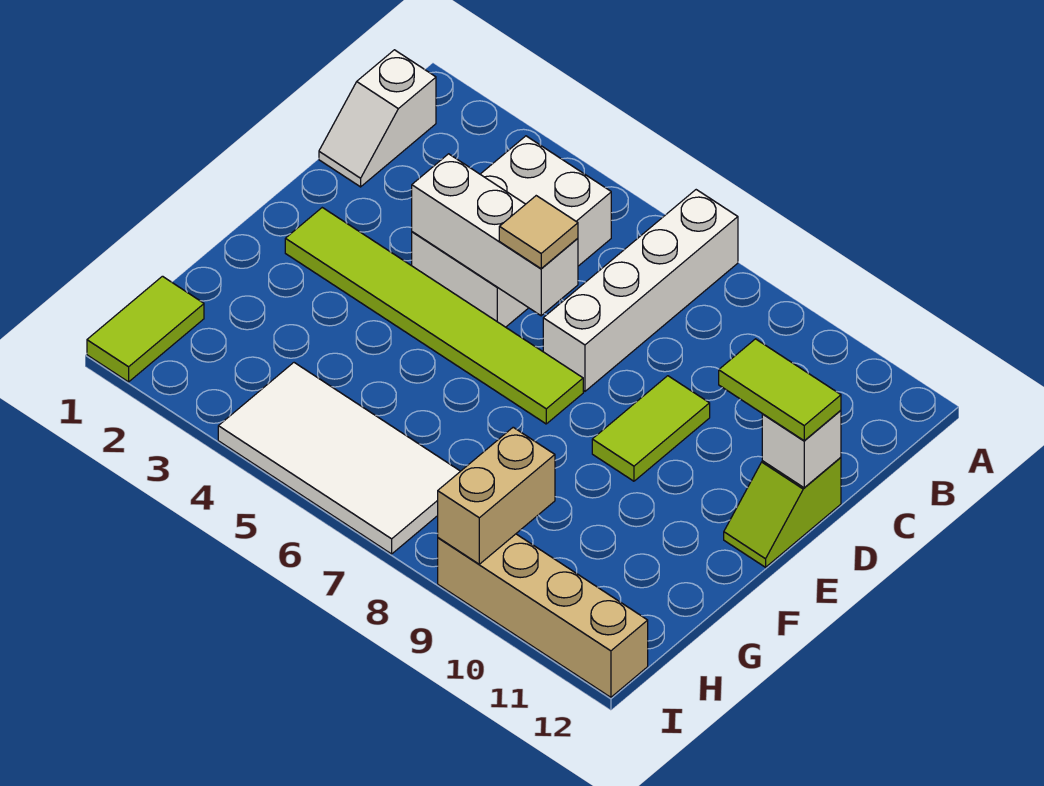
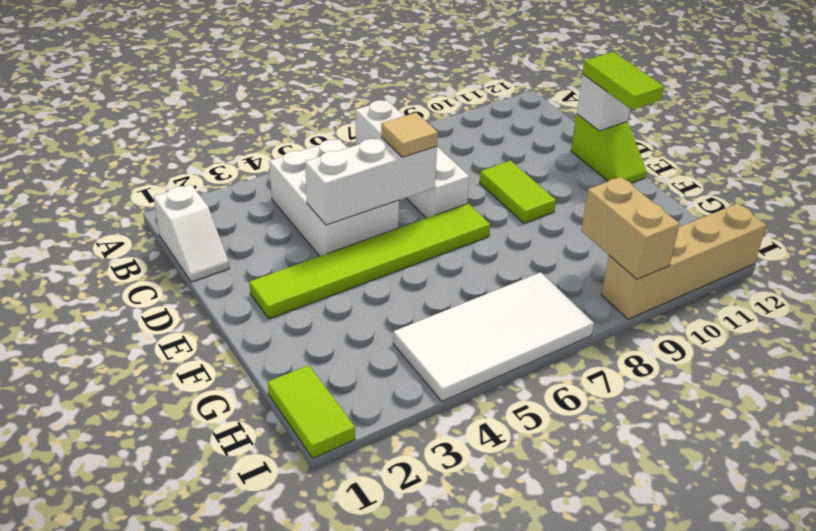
lime 1x2 tile [719,339,841,441] -> lime 1x2 tile turned to [583,52,664,110]

